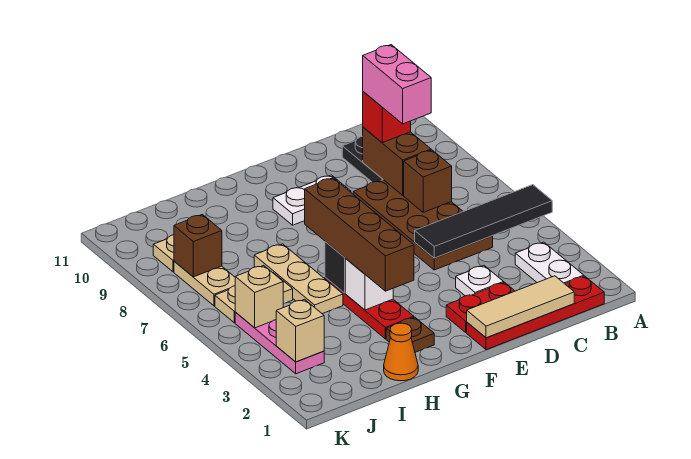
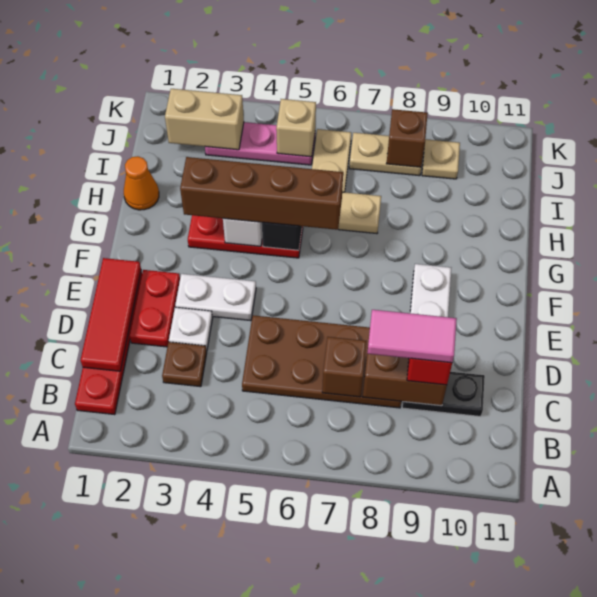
black 1x4 tile [415,185,552,258] -> none
white 1x2 plate [515,242,584,284] -> white 1x2 plate moved to [175,274,256,321]
tan 1x3 tile [467,276,574,338] -> red 1x3 tile [81,258,141,371]
pink 1x2 brick [363,45,431,124] -> pink 1x2 tile [367,310,457,363]
brown 1x1 plate [386,317,434,352] -> brown 1x1 plate moved to [162,342,207,387]
tan 1x1 brick [276,299,324,362] -> tan 1x2 brick [165,89,244,150]

